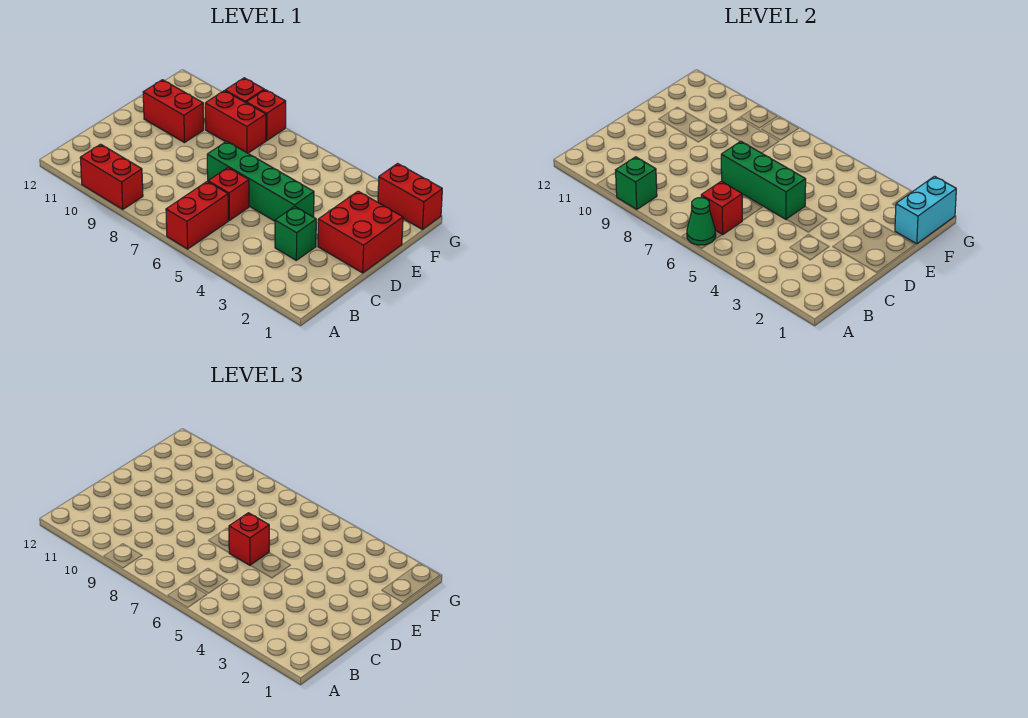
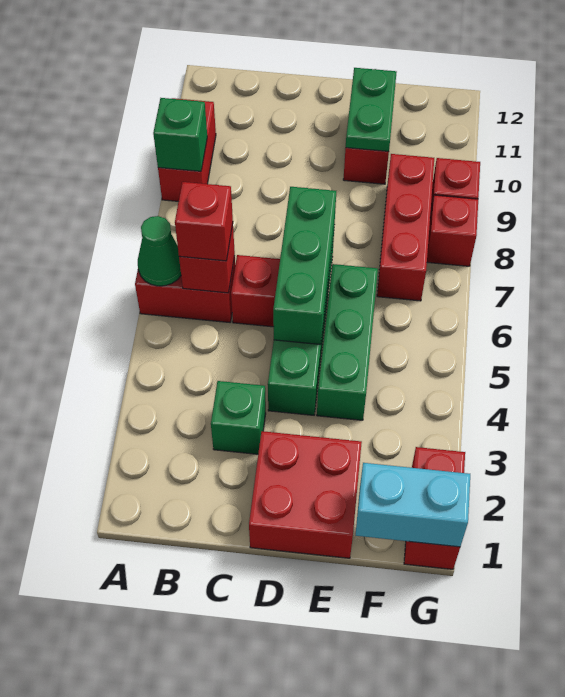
red 1x1 brick [229,513,269,565] -> red 1x1 brick moved to [175,182,233,261]
none -> green 1x3 brick [317,264,378,420]
none -> green 1x2 plate [346,68,397,151]
red 1x2 brick [205,91,266,153] -> red 1x3 brick [377,154,434,301]

